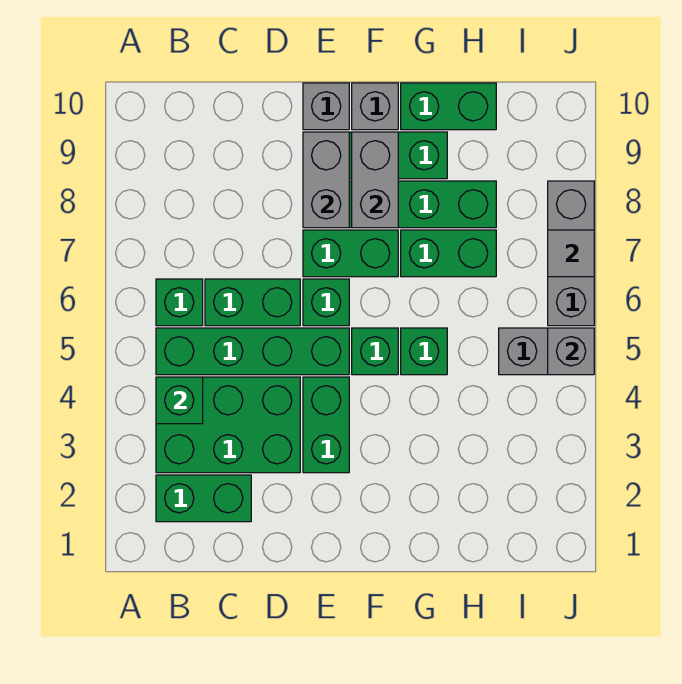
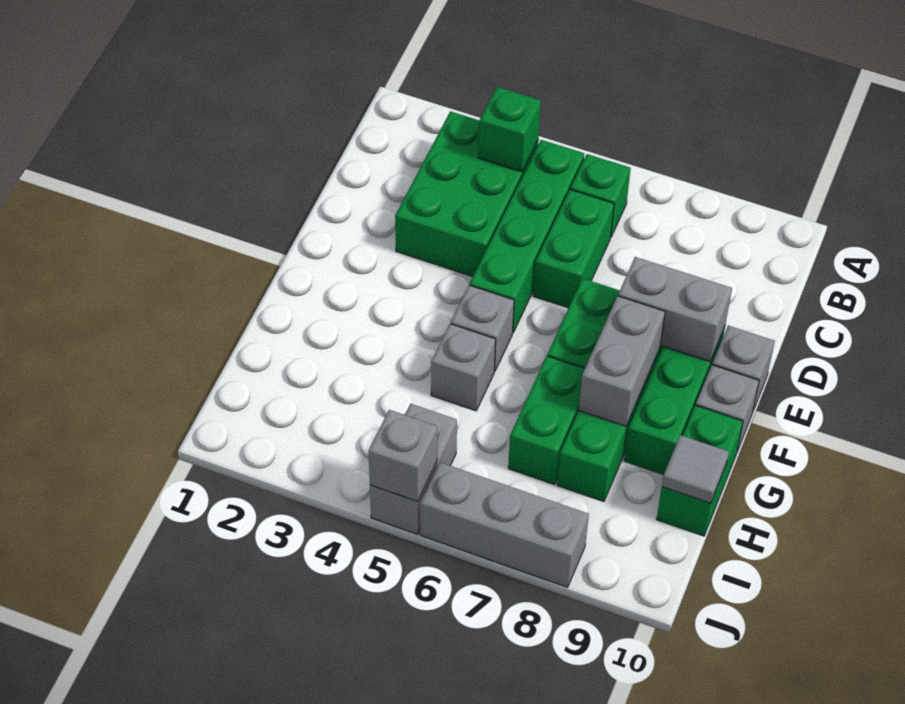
green 1x2 brick [156,475,251,522] -> none
green 1x2 brick [303,377,349,473] -> none
green 1x1 brick [303,279,349,326] -> none
green 1x1 brick [352,328,398,375] -> grey 1x1 brick [451,285,514,372]
grey 1x2 brick [352,132,398,228] -> grey 1x2 brick turned to [579,296,665,426]
green 1x1 brick [401,328,447,375] -> grey 1x1 brick [431,324,496,411]
grey 1x1 tile [548,230,594,277] -> grey 1x1 tile moved to [662,435,729,503]

